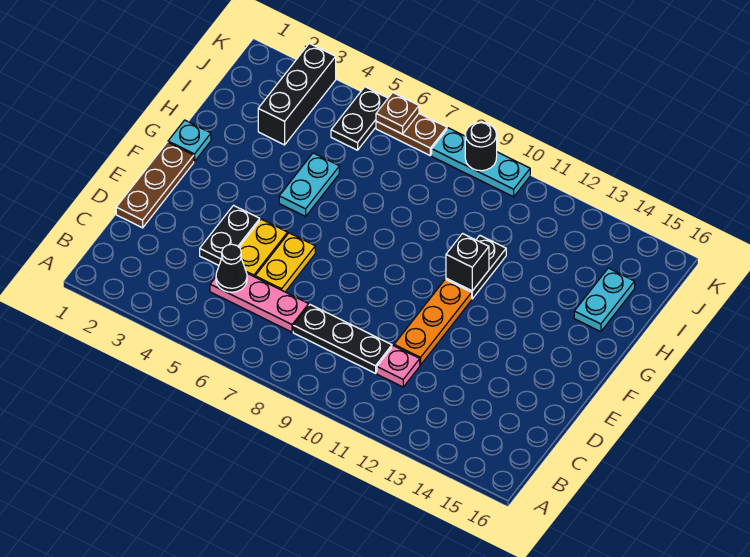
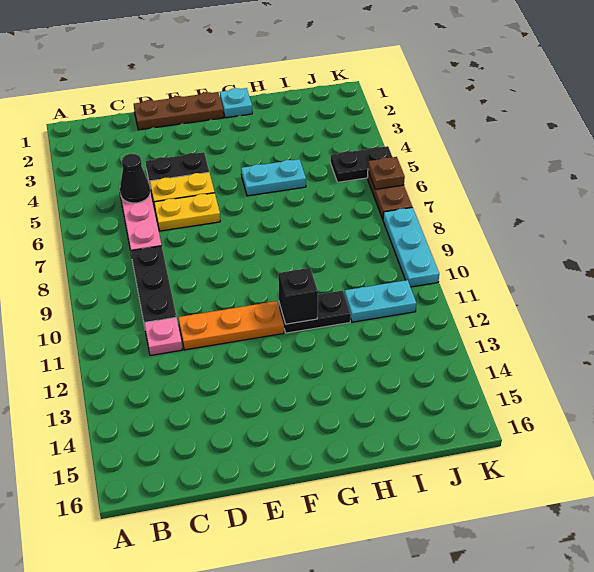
cyan 1x2 plate [574,268,635,332] -> cyan 1x2 plate moved to [344,280,416,322]
black 1x3 brick [258,43,336,145] -> none
black 1x1 round brick [465,122,497,171] -> none

